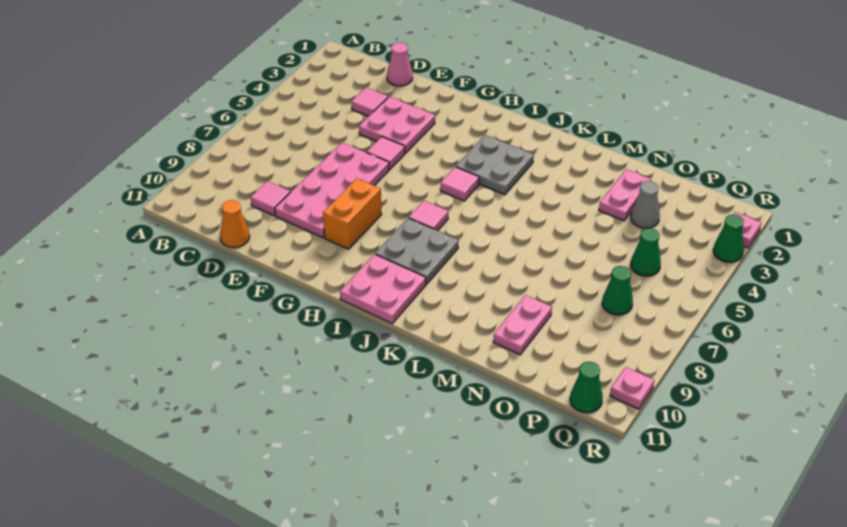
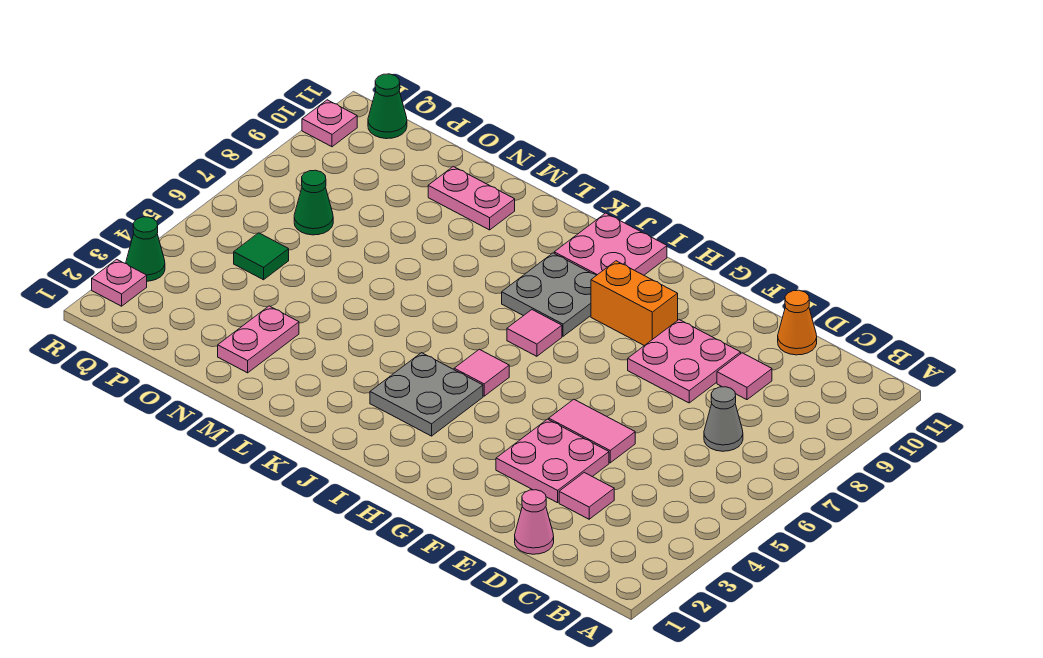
pink 2x4 plate [275,143,389,238] -> pink 2x2 plate [628,320,741,403]
pink 1x1 tile [367,137,405,170] -> pink 1x2 tile [549,399,635,463]
orange 1x2 brick [323,178,382,249] -> orange 1x2 brick turned to [591,261,678,346]
pink 1x2 plate [493,295,552,355] -> pink 1x2 plate turned to [428,166,515,230]
grey 1x1 cone [631,181,660,228] -> grey 1x1 cone moved to [704,387,743,451]
green 1x1 cone [631,228,661,276] -> green 1x1 tile [234,233,289,280]

